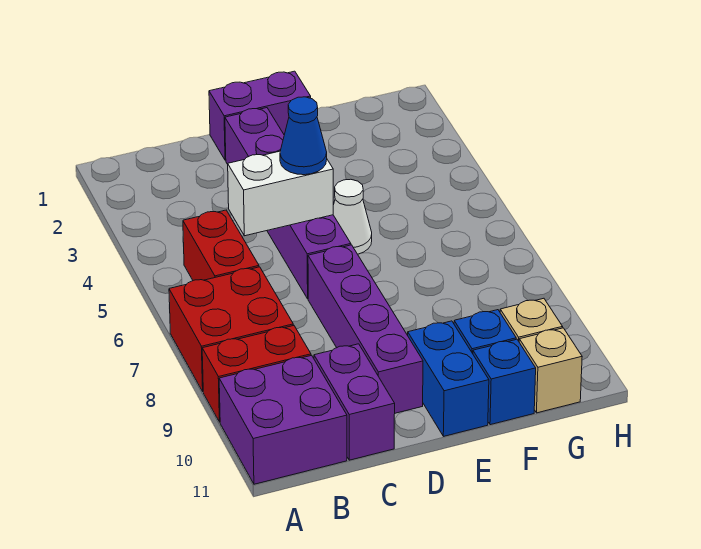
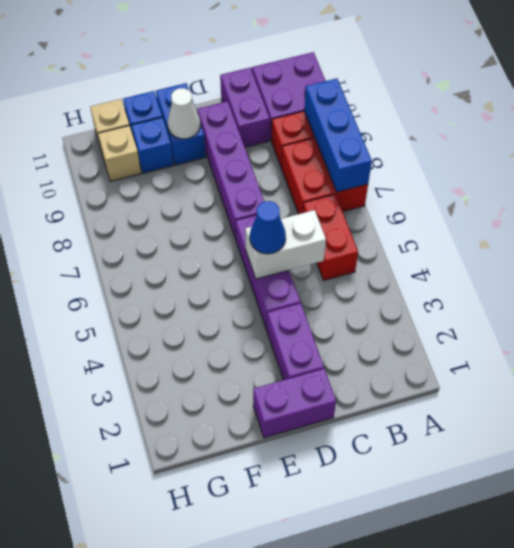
none -> blue 1x3 brick [304,78,372,192]
white 1x1 cone [333,179,372,254] -> white 1x1 cone moved to [168,88,200,139]

